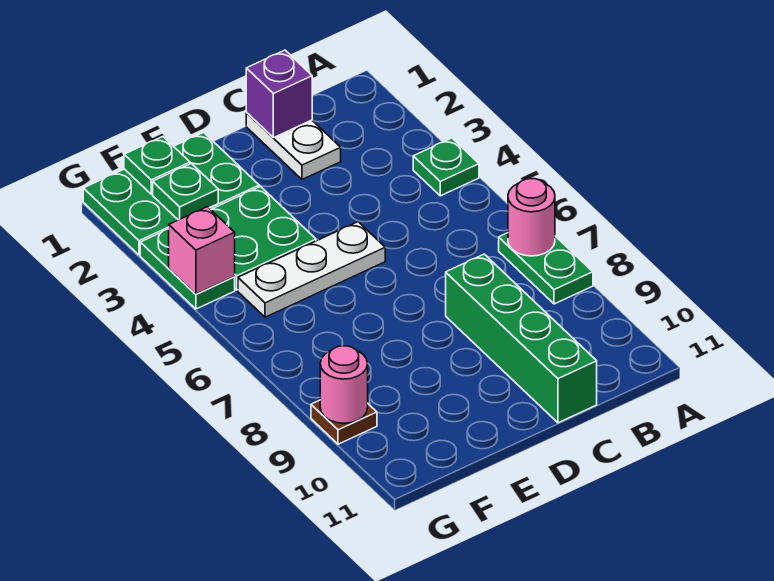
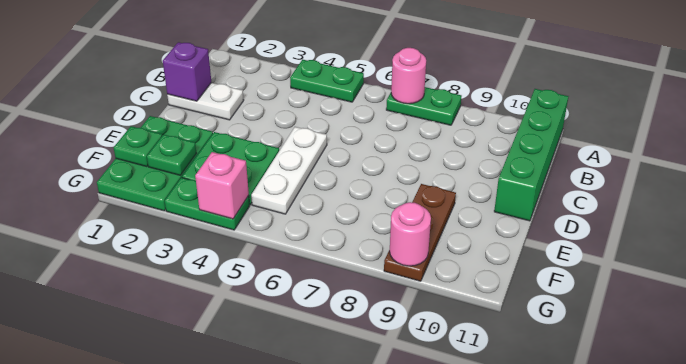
green 1x1 plate [413,138,479,196] -> green 1x2 plate [290,59,364,102]
green 1x4 brick [446,254,597,423] -> green 1x4 brick turned to [494,89,568,221]
brown 1x1 plate [311,400,377,444] -> brown 1x3 plate [384,184,456,281]

